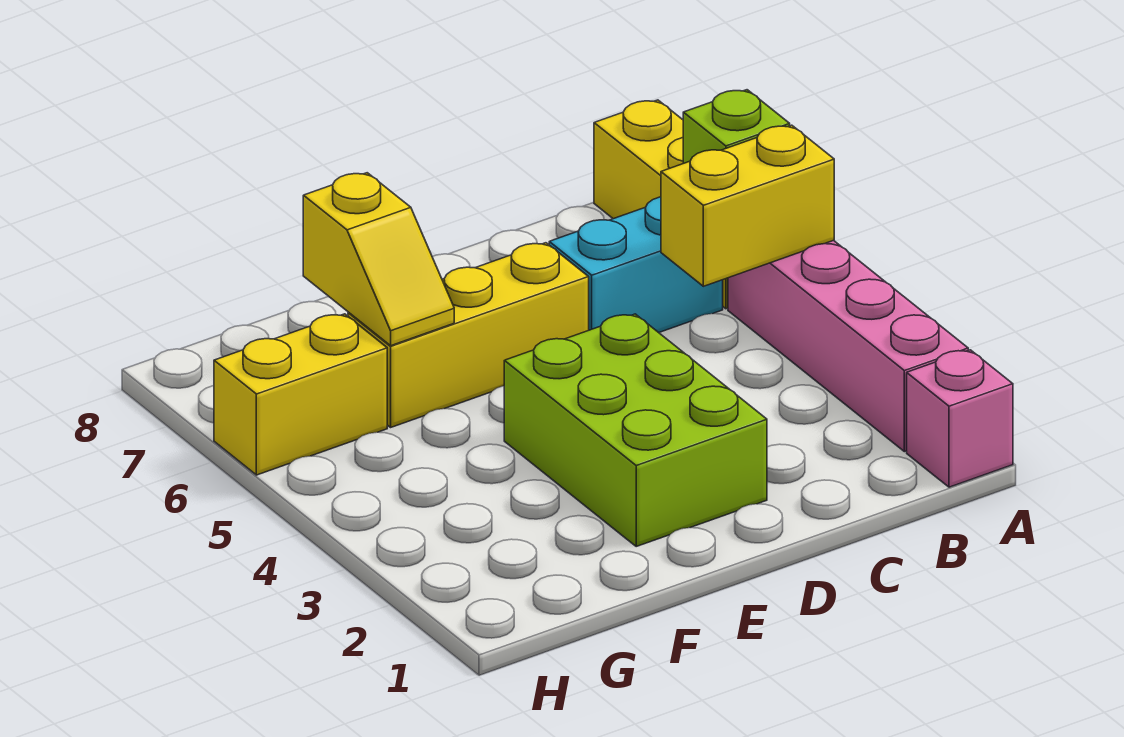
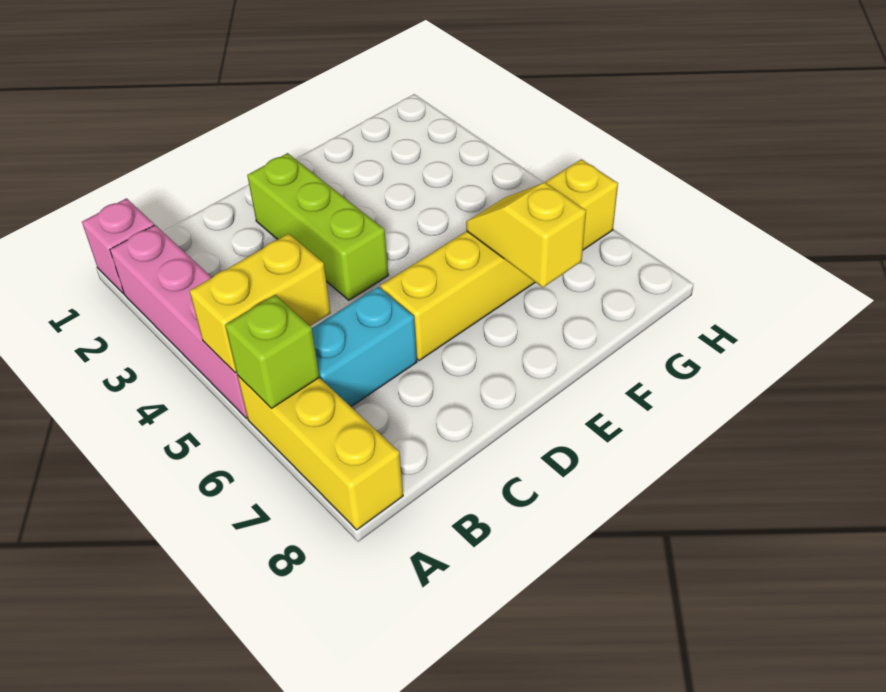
lime 2x3 brick [504,314,767,546] -> lime 1x3 brick [247,153,388,300]

